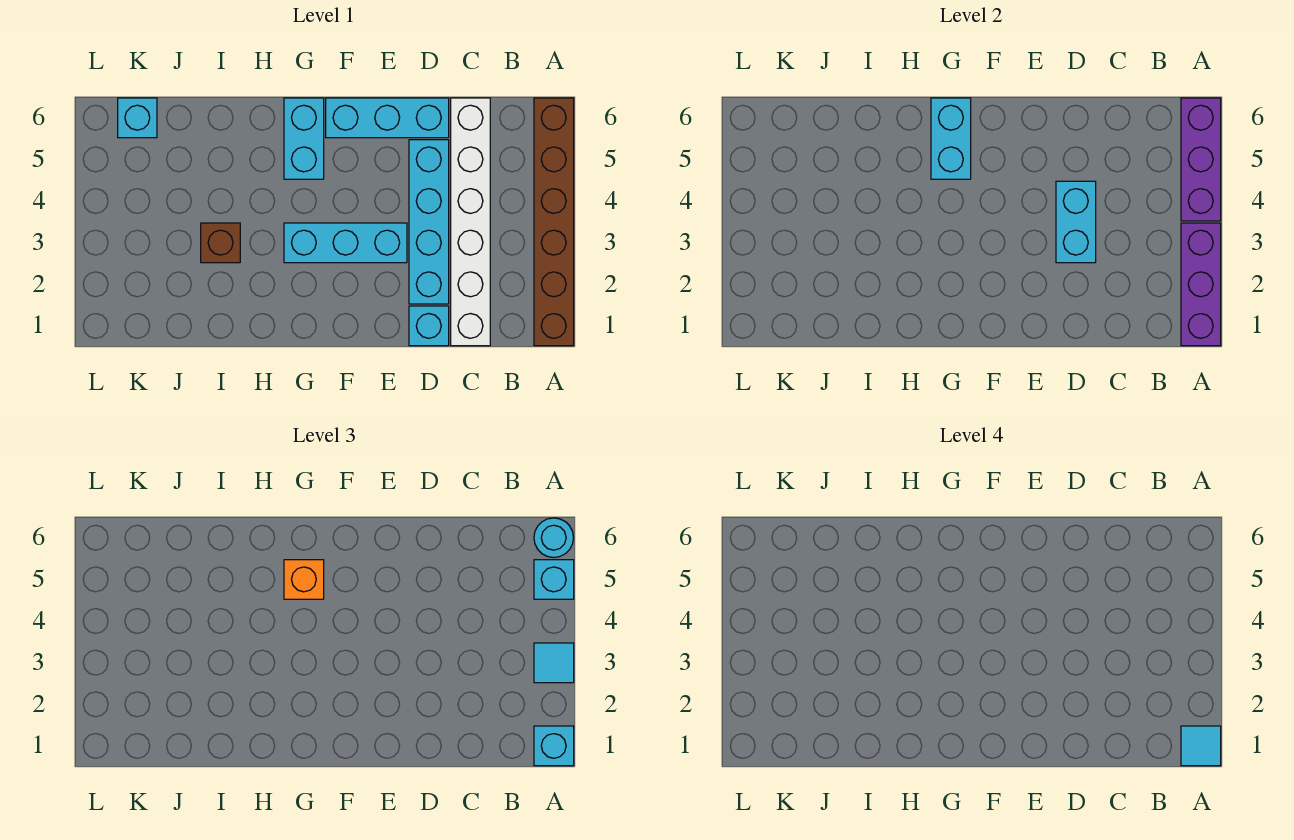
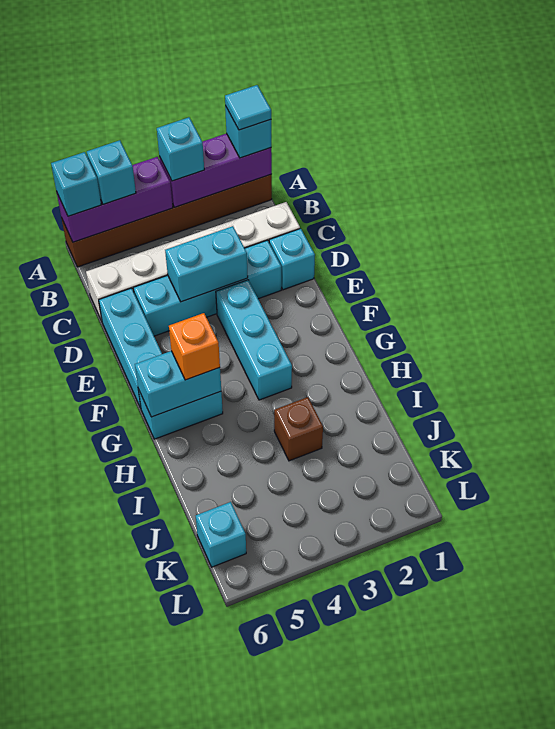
cyan 1x1 tile [534,643,574,683] -> cyan 1x1 brick [157,117,204,181]
cyan 1x1 round brick [534,518,574,558] -> cyan 1x1 brick [51,152,101,216]

